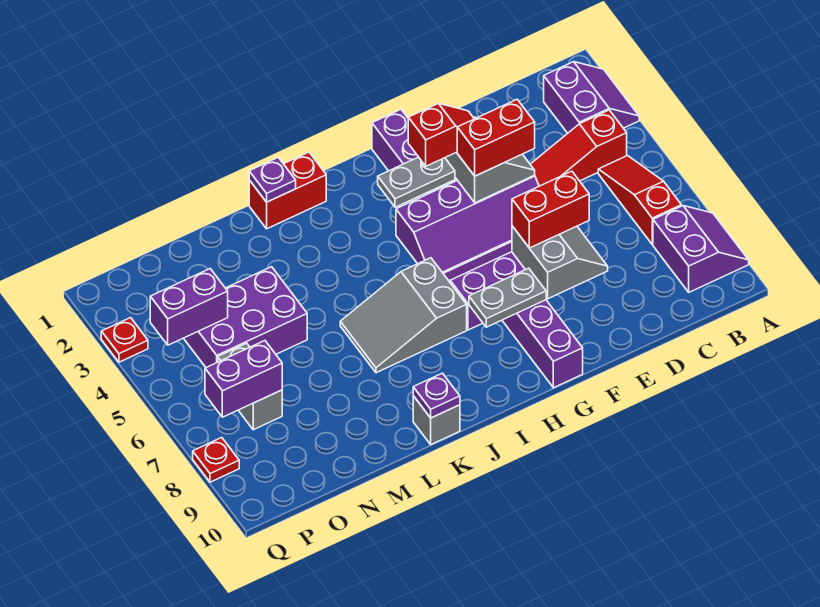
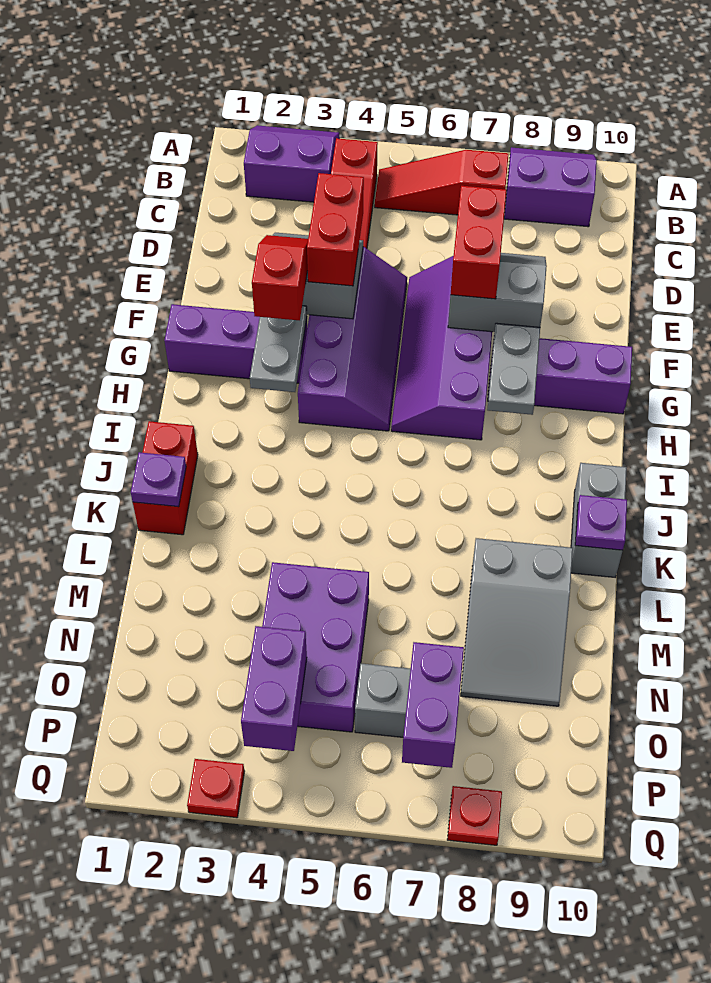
grey 2x3 slope [340,258,467,373] -> grey 2x3 slope moved to [461,538,573,706]
grey 1x1 brick [413,396,460,445] -> grey 1x2 brick [571,463,627,577]

